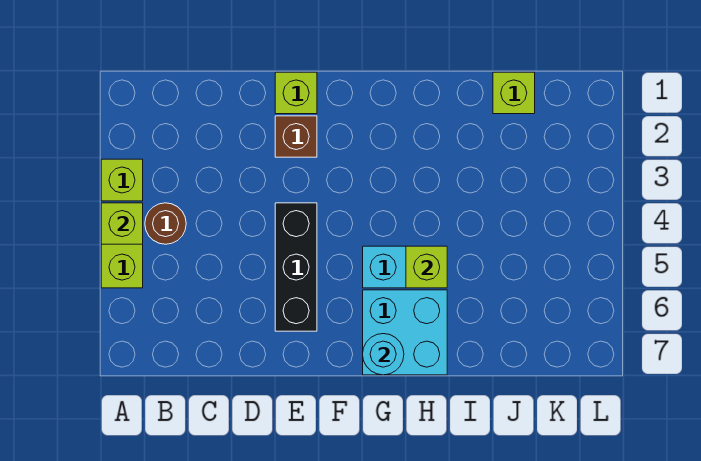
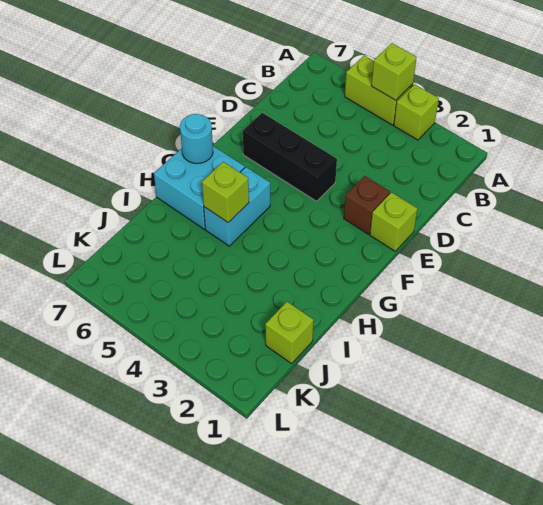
brown 1x1 round brick [145,203,186,244] -> none

